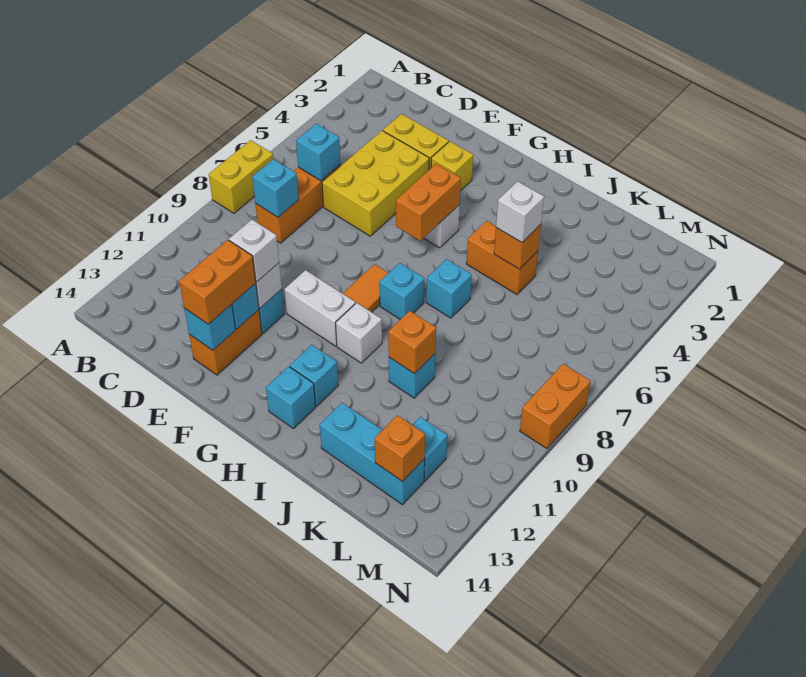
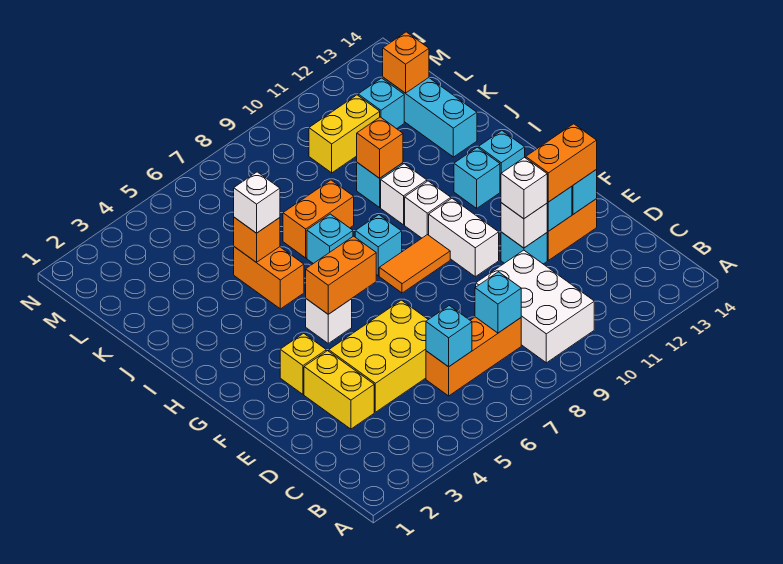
yellow 1x2 brick [209,140,273,213] -> yellow 1x2 brick moved to [309,95,380,173]
none -> white 2x3 brick [476,250,594,363]
none -> white 1x1 brick [381,164,427,225]
orange 1x2 brick [520,364,591,449] -> orange 1x2 brick moved to [283,180,354,258]

